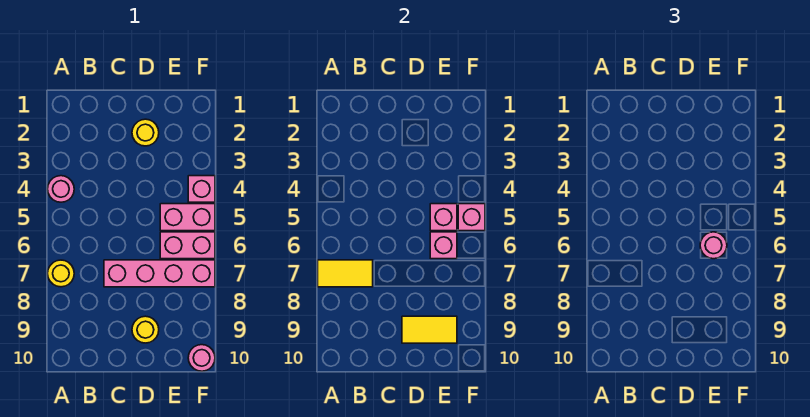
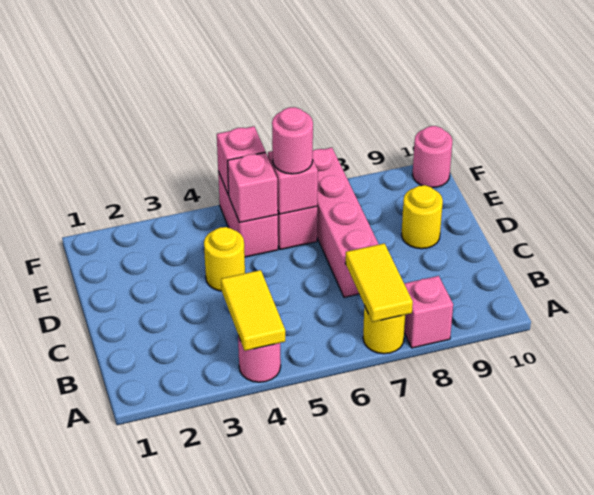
yellow 1x1 round brick [132,119,159,146] -> yellow 1x1 round brick moved to [204,227,245,291]
yellow 1x2 tile [402,316,457,343] -> yellow 1x2 tile moved to [221,270,285,351]
pink 1x1 brick [188,176,215,202] -> pink 1x1 brick moved to [404,276,453,348]

